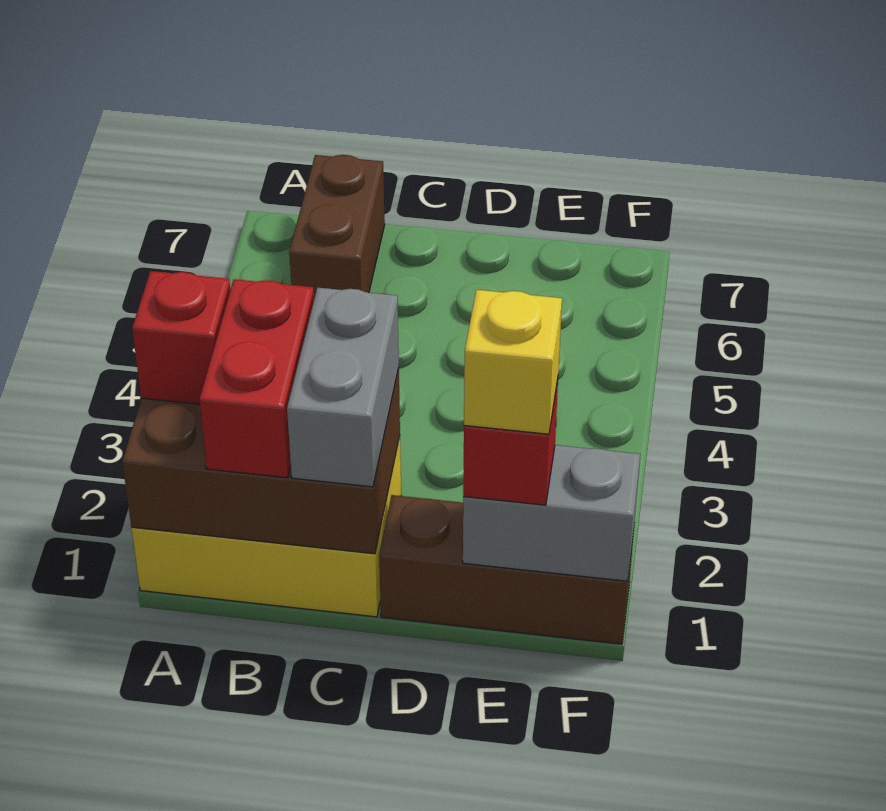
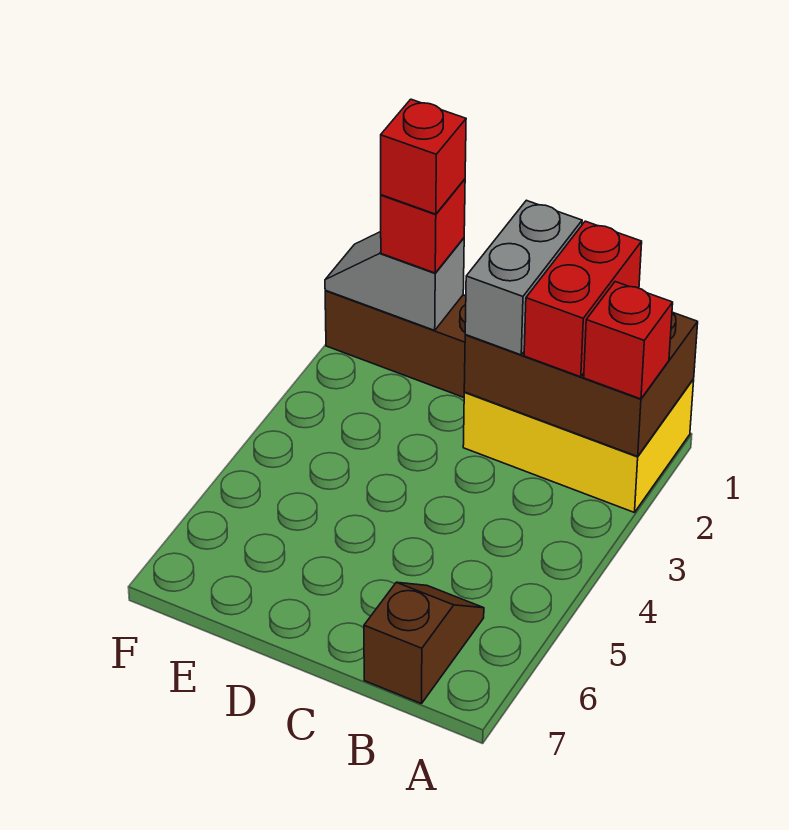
brown 1x2 brick [289,155,385,298] -> brown 1x2 slope [364,582,484,704]
grey 1x2 brick [463,445,640,581] -> grey 1x2 slope [325,232,464,330]
yellow 1x1 brick [464,290,562,434] -> red 1x1 brick [381,99,466,214]

